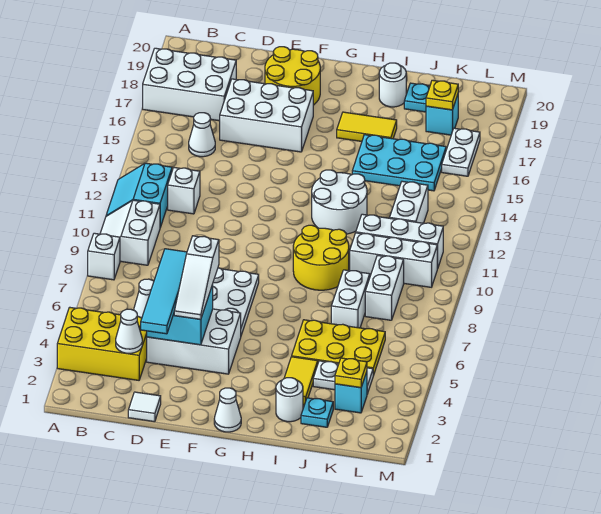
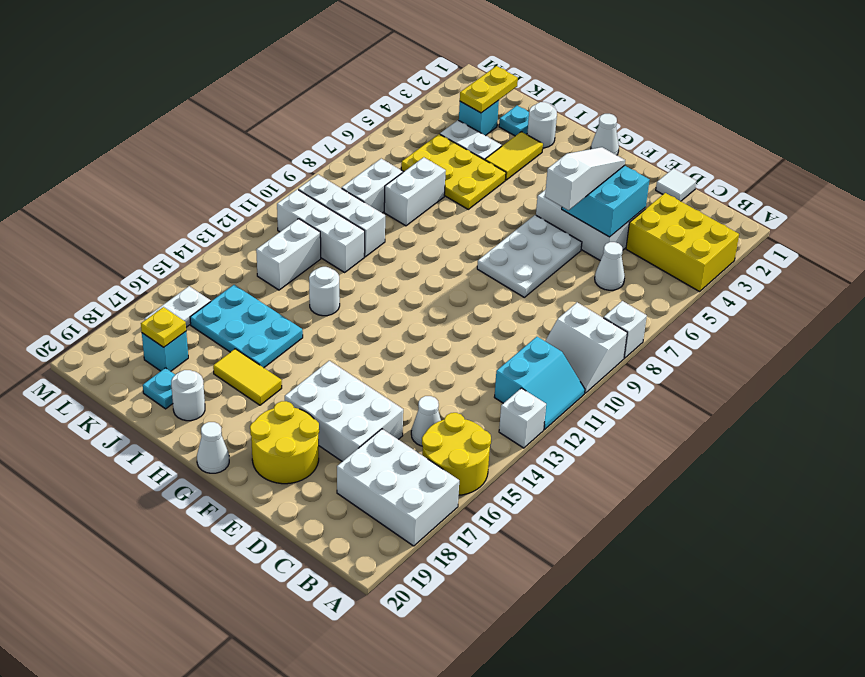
white 2x2 slope [100,200,160,265] -> white 2x2 slope turned to [545,302,627,393]
white 1x1 cone [116,309,142,353] -> white 1x1 cone moved to [197,422,229,473]
white 1x1 brick [168,168,200,214] -> white 1x1 brick moved to [499,388,546,448]
cyan 1x4 tile [141,249,187,334] -> none
yellow 2x2 round brick [293,225,349,290] -> yellow 2x2 round brick moved to [422,413,491,495]
white 2x2 round brick [312,170,367,234] -> white 1x1 round brick [309,267,340,316]
yellow 1x1 plate [335,358,367,388] -> yellow 1x2 plate [460,66,518,113]

